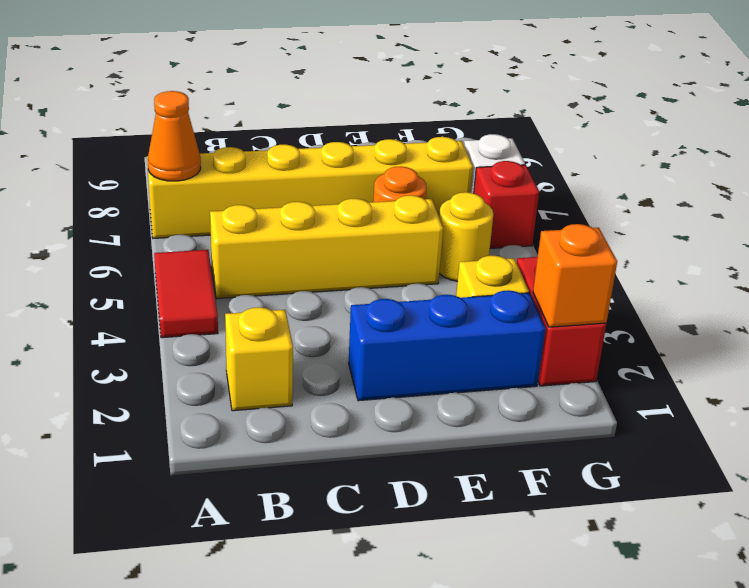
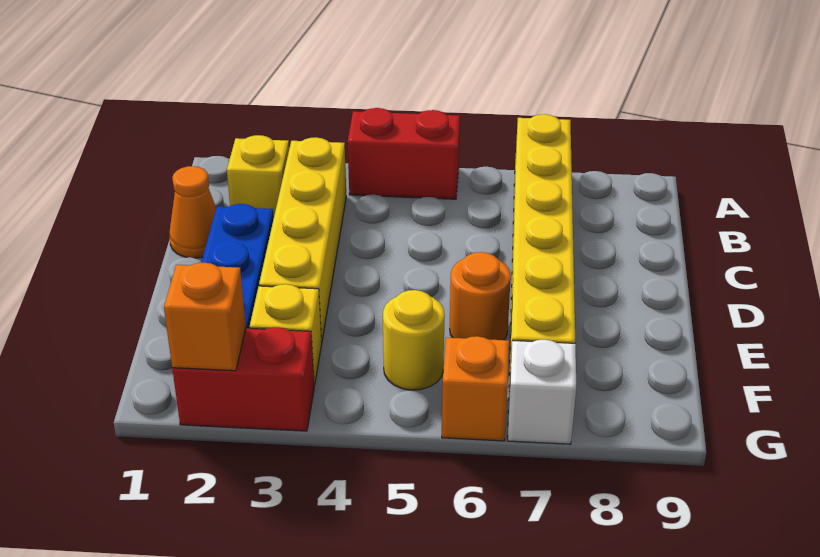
red 1x2 tile [154,250,218,338] -> red 1x2 brick [348,108,460,199]
orange 1x1 cone [148,91,201,181] -> orange 1x1 cone moved to [169,166,216,258]
yellow 1x4 brick [210,195,443,299] -> yellow 1x4 brick moved to [259,137,346,342]
red 1x1 brick [474,161,539,248] -> orange 1x1 brick [442,336,509,441]

